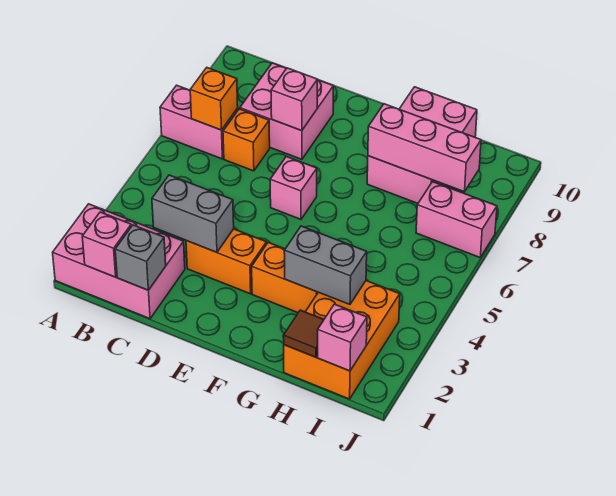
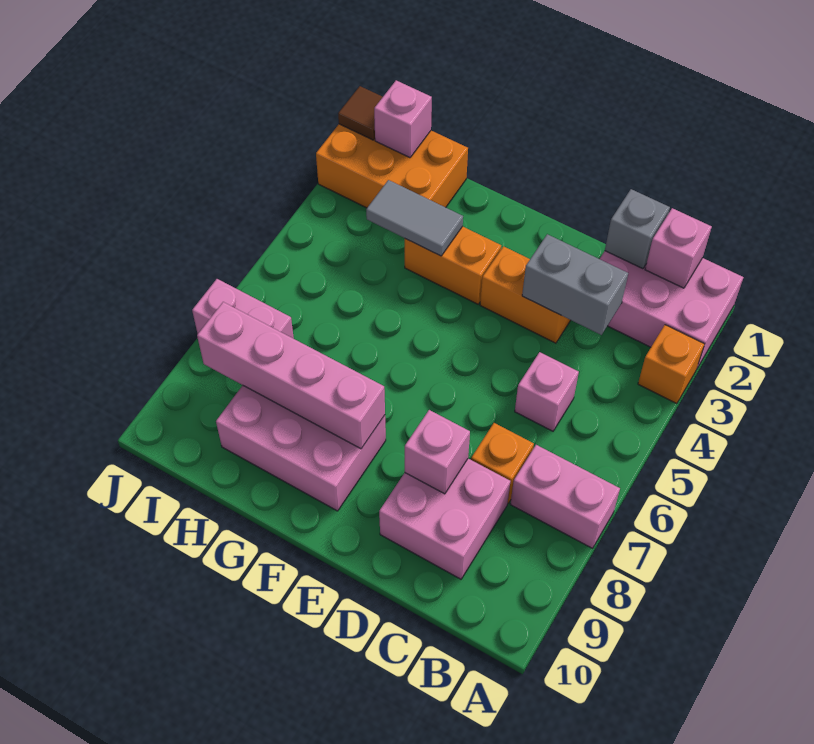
orange 1x1 brick [190,68,238,130] -> orange 1x1 brick moved to [638,325,704,404]
pink 1x1 brick [270,157,317,219] -> pink 1x1 brick moved to [515,352,579,431]
grey 1x2 brick [284,226,367,305] -> grey 1x2 tile [366,180,463,256]
pink 2x3 brick [367,87,477,203] -> pink 2x3 brick turned to [216,385,386,511]
pink 1x3 brick [368,104,481,192] -> pink 1x4 brick [197,302,385,449]
orange 2x3 brick [284,281,400,399] -> orange 2x3 brick turned to [316,124,468,208]
brown 1x1 tile [283,310,324,357] -> brown 1x1 tile moved to [338,86,382,140]

